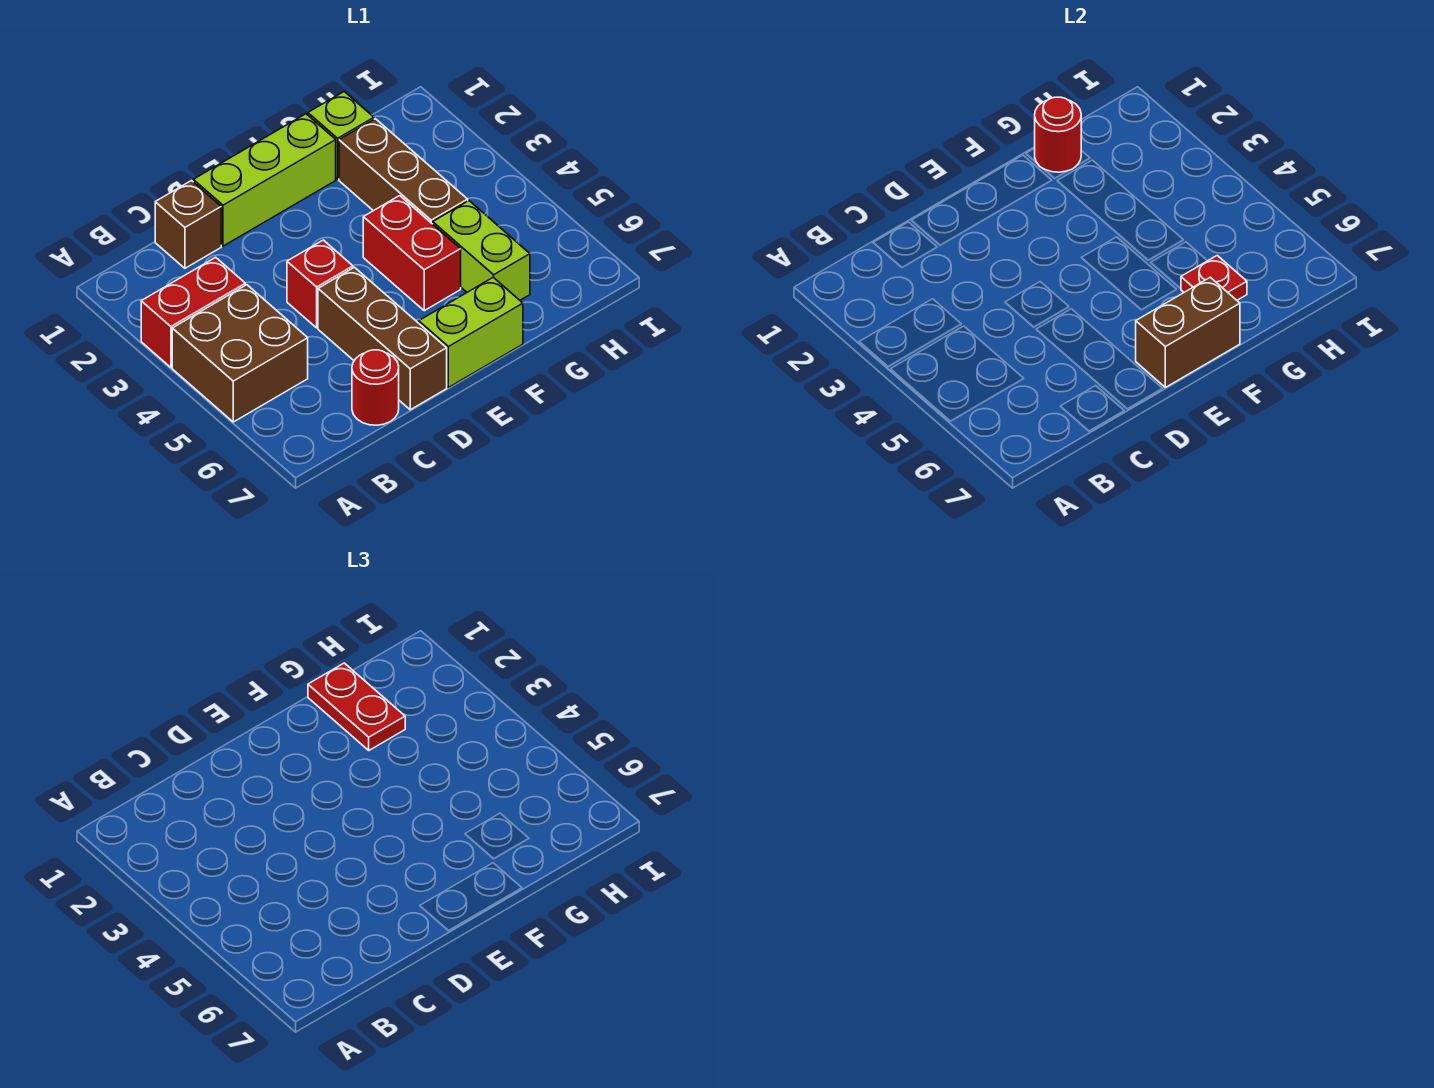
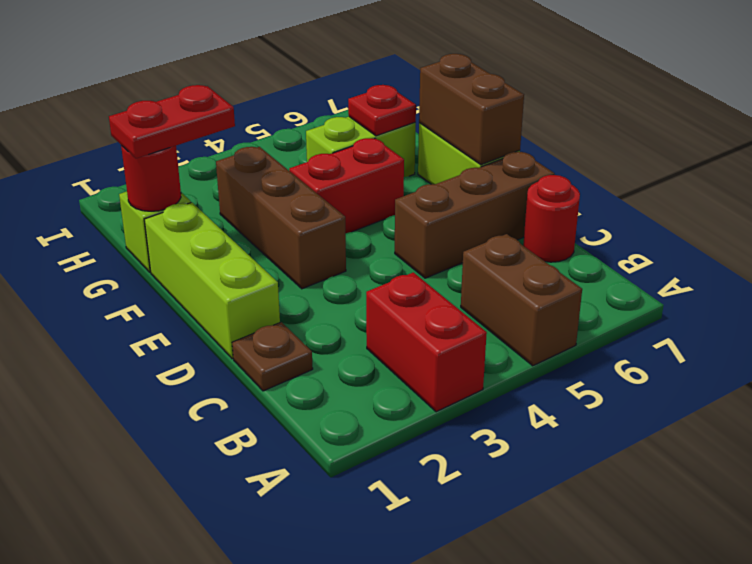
brown 2x2 brick [172,285,308,422] -> brown 1x2 brick [461,234,582,366]
brown 1x1 brick [155,181,221,268] -> brown 1x1 plate [232,322,313,391]
red 1x1 brick [287,240,353,328] -> none
brown 1x3 brick [339,119,468,224] -> brown 1x3 brick turned to [216,147,346,289]

